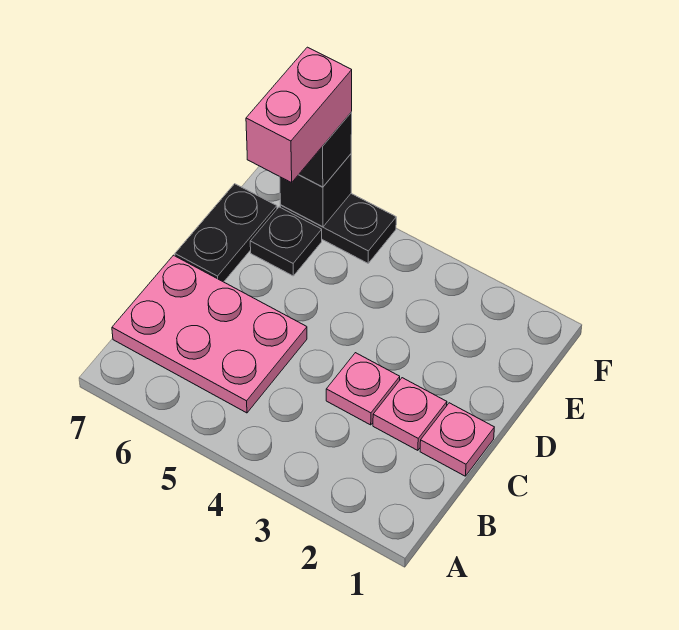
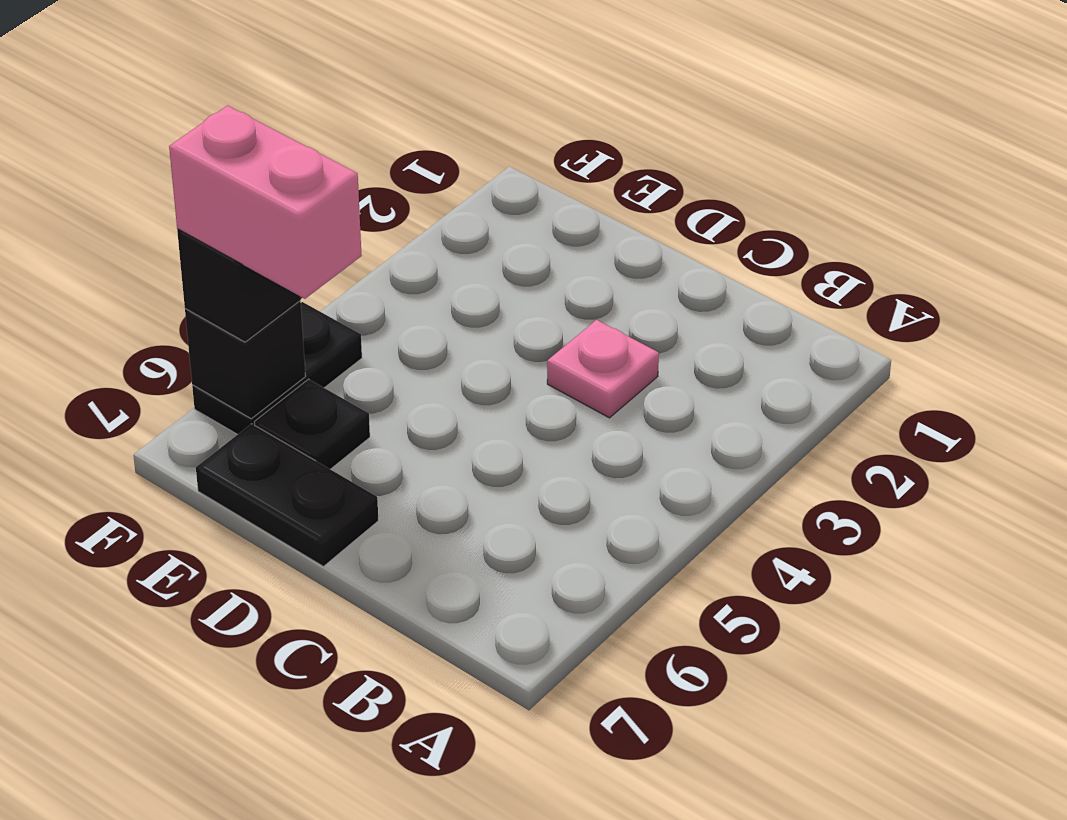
pink 2x3 plate [112,255,307,413] -> none
pink 1x1 plate [420,403,494,476] -> none
pink 1x1 plate [373,378,447,450] -> none

